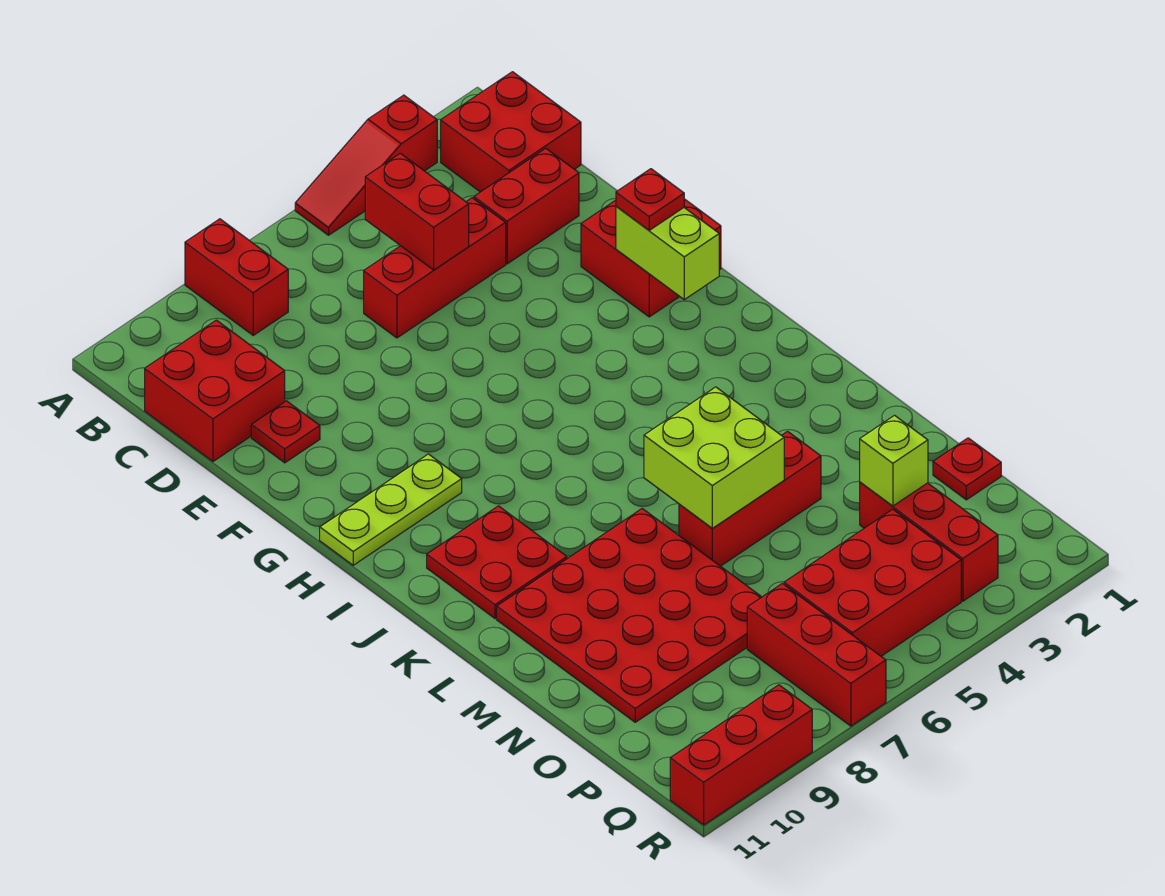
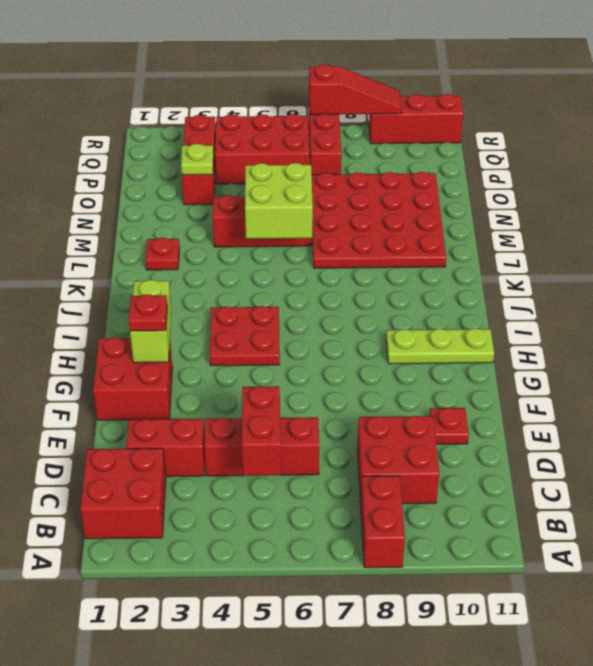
red 1x3 slope [295,95,437,235] -> red 1x3 slope moved to [309,64,402,115]
red 2x2 brick [145,320,285,461] -> red 2x2 brick moved to [357,416,439,504]
red 2x2 plate [427,506,567,619] -> red 2x2 plate moved to [209,306,280,366]
red 1x1 plate [933,438,1001,500] -> red 1x1 plate moved to [146,238,180,270]
lime 1x1 brick [860,415,928,506] -> lime 1x1 plate [181,144,213,175]

